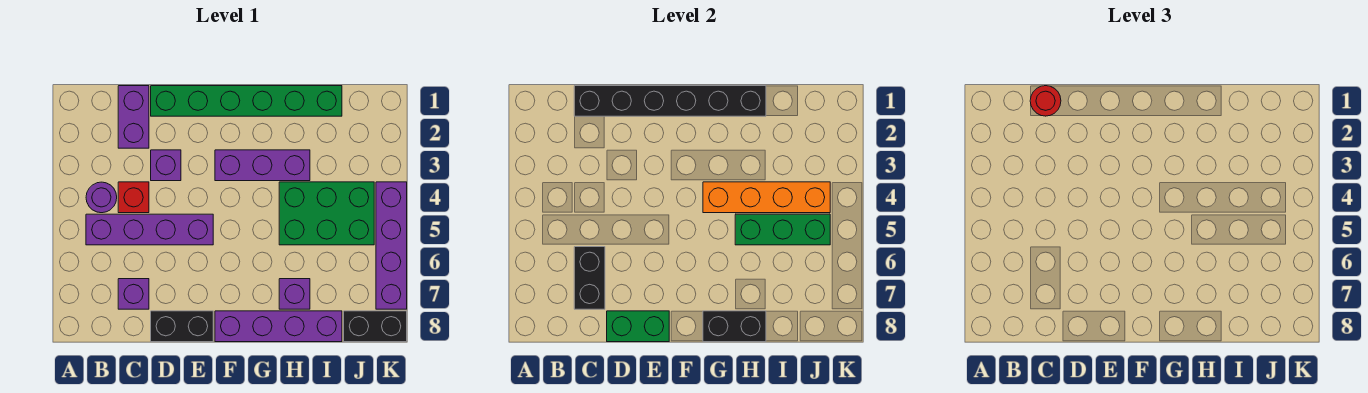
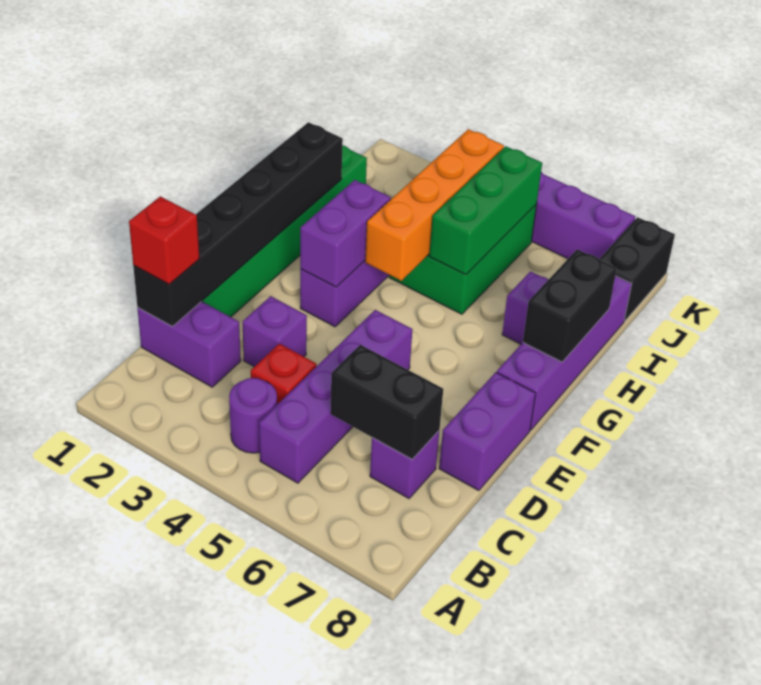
red 1x1 round brick [1030,86,1061,116] -> red 1x1 brick [129,196,199,284]
black 1x2 brick [151,311,213,342] -> purple 1x2 brick [439,372,536,491]
green 1x2 brick [607,311,669,342] -> none
none -> purple 1x2 brick [300,180,391,287]

